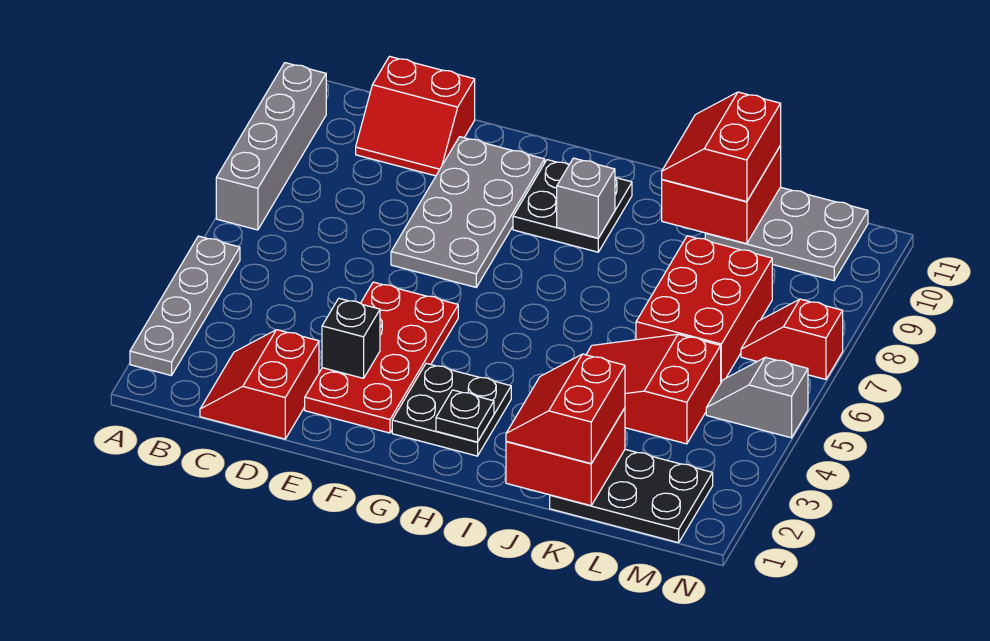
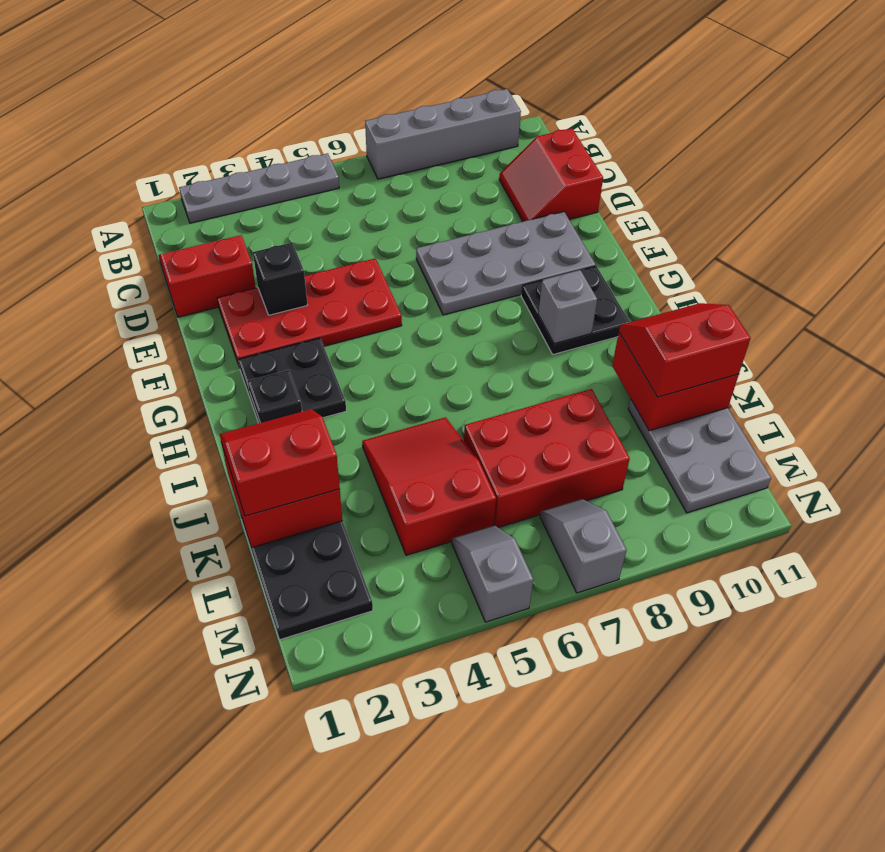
red 1x2 slope [741,299,843,379] -> grey 1x2 slope [540,499,627,593]

